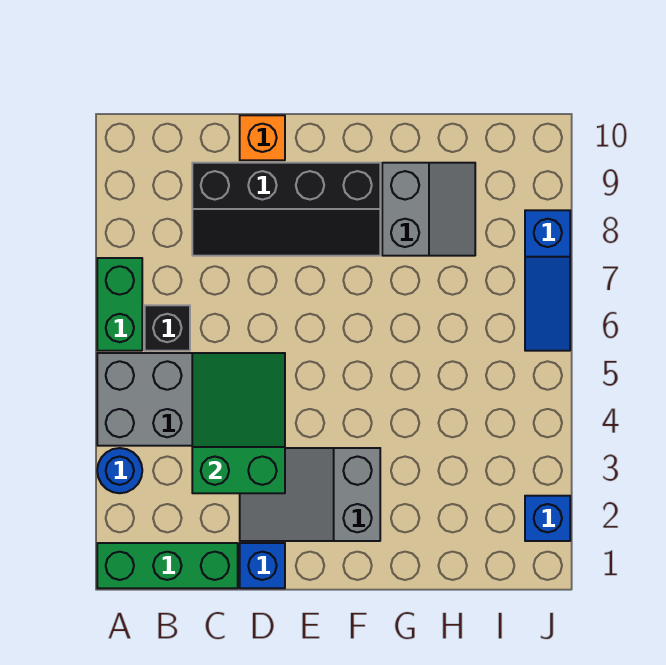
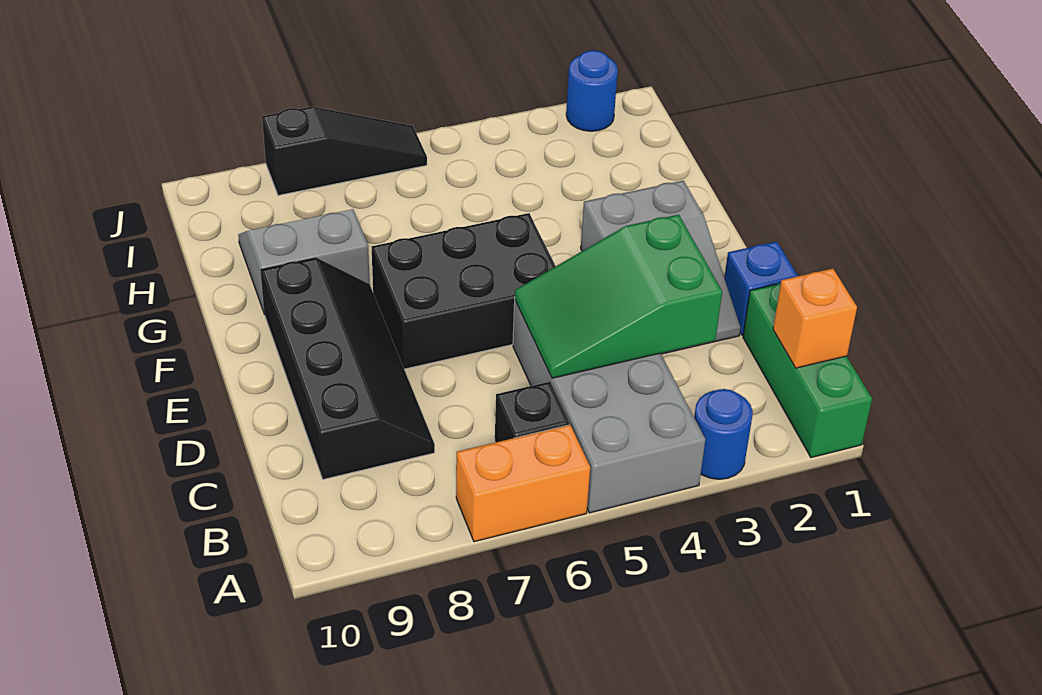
green 1x2 brick [97,258,142,351] -> orange 1x2 brick [456,425,590,542]
orange 1x1 brick [240,115,285,160] -> orange 1x1 brick moved to [773,269,857,368]
none -> black 2x3 brick [372,213,556,369]
blue 1x1 brick [525,496,570,541] -> blue 1x1 round brick [566,50,618,131]
blue 1x3 slope [525,210,570,351] -> black 1x3 slope [262,107,427,196]

